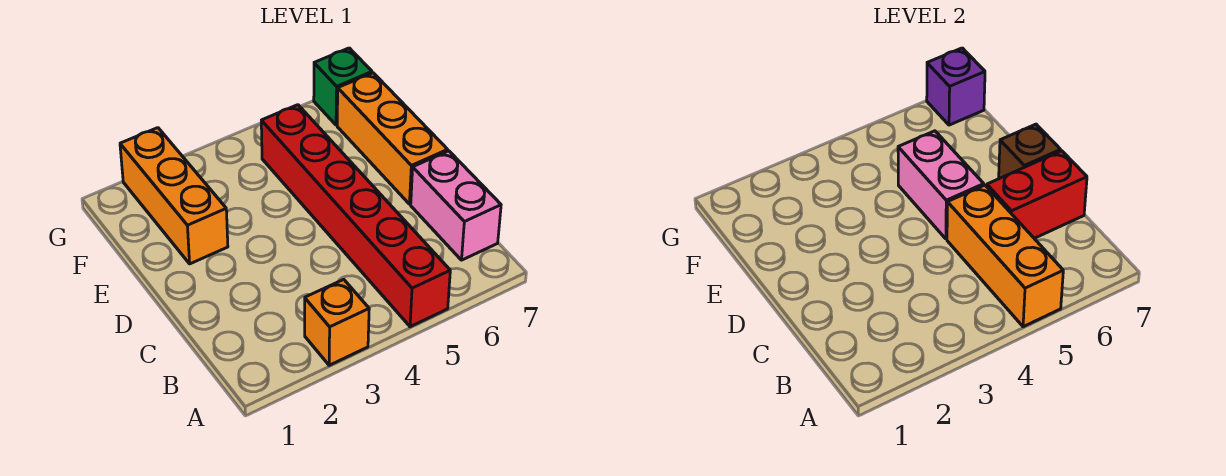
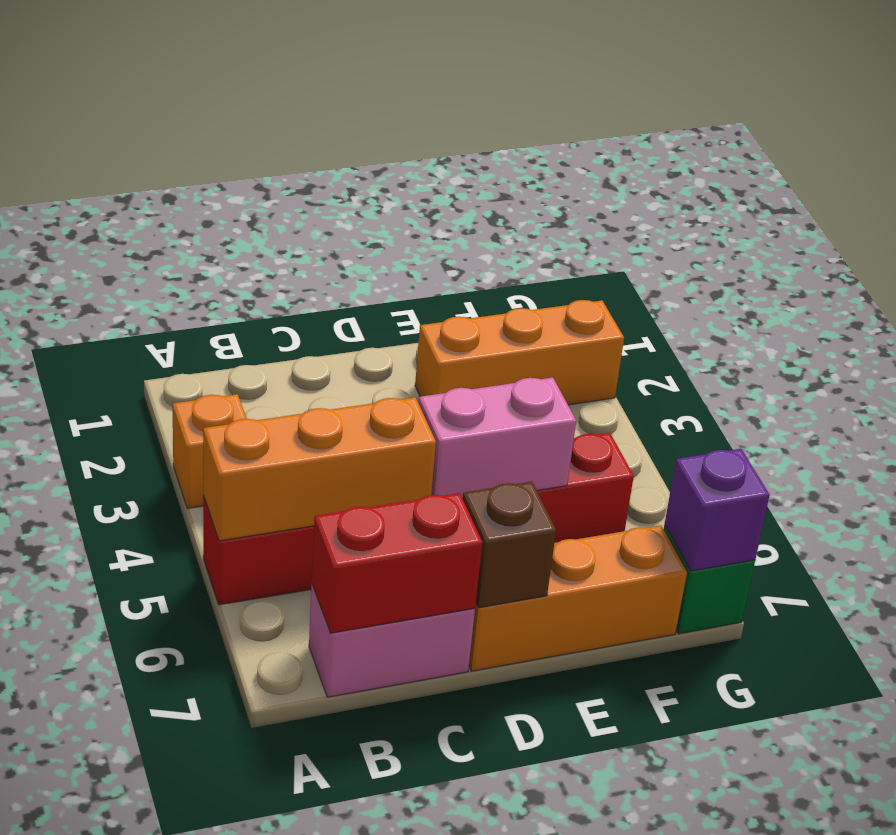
red 1x2 brick [987,151,1087,238] -> red 1x2 brick turned to [312,493,482,633]

